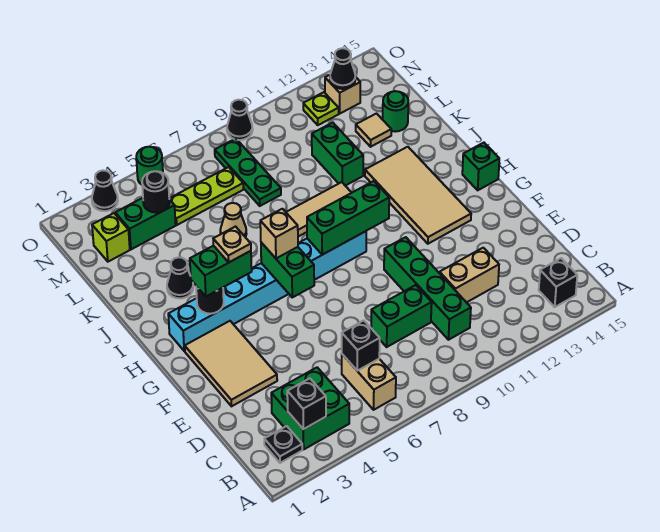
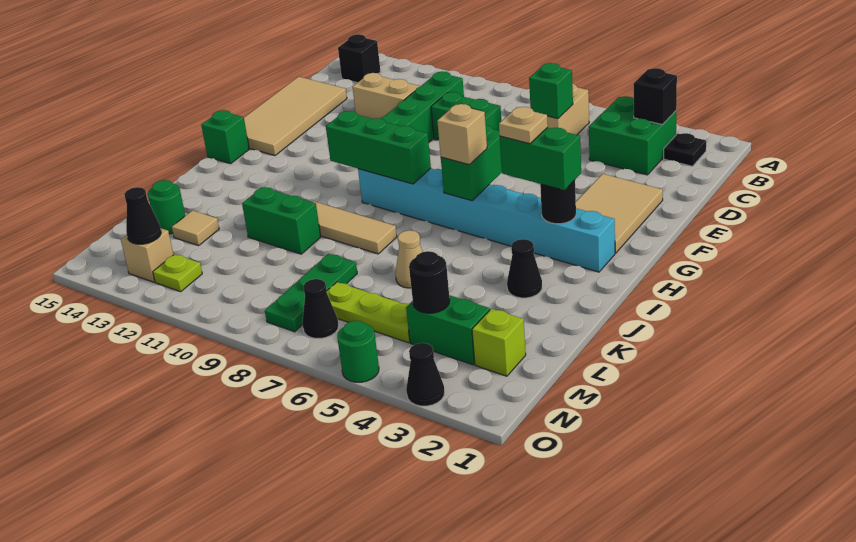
black 1x1 brick [342,320,380,371] -> green 1x1 brick [529,63,573,119]
tan 2x4 tile [365,147,471,244] -> tan 2x4 tile moved to [244,77,347,156]
green 1x2 brick [312,123,363,186] -> green 1x2 brick turned to [242,187,321,254]
black 1x1 cone [227,100,253,140] -> black 1x1 cone moved to [302,279,339,338]

